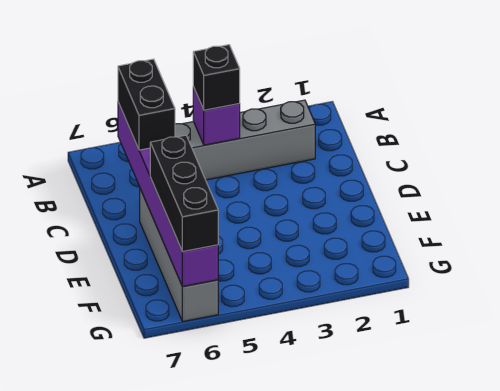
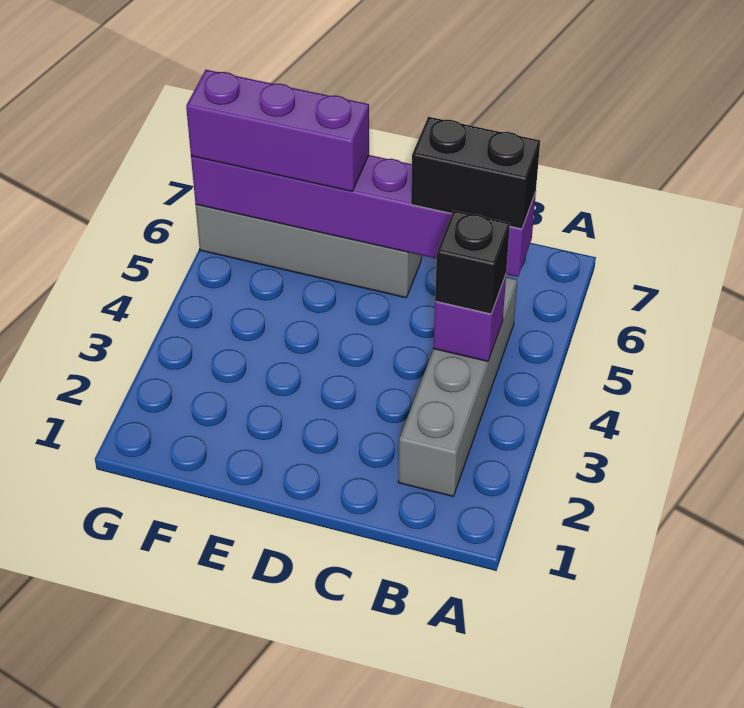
black 1x3 brick [150,135,218,252] -> purple 1x3 brick [186,70,369,191]

